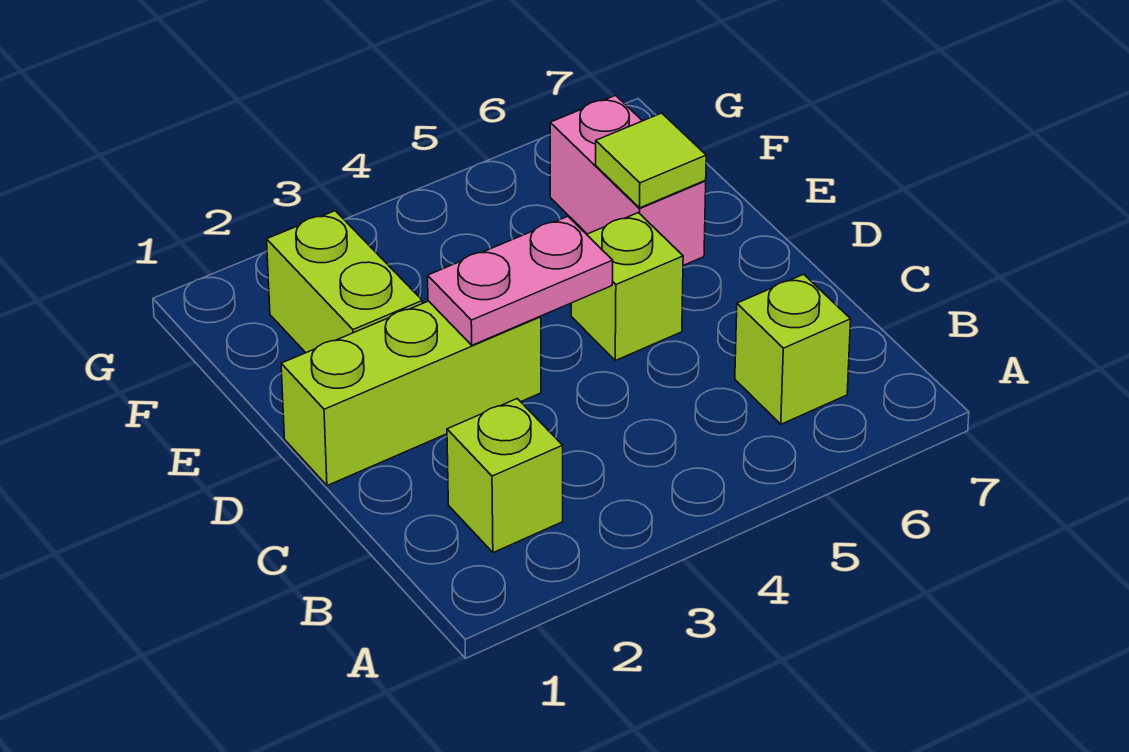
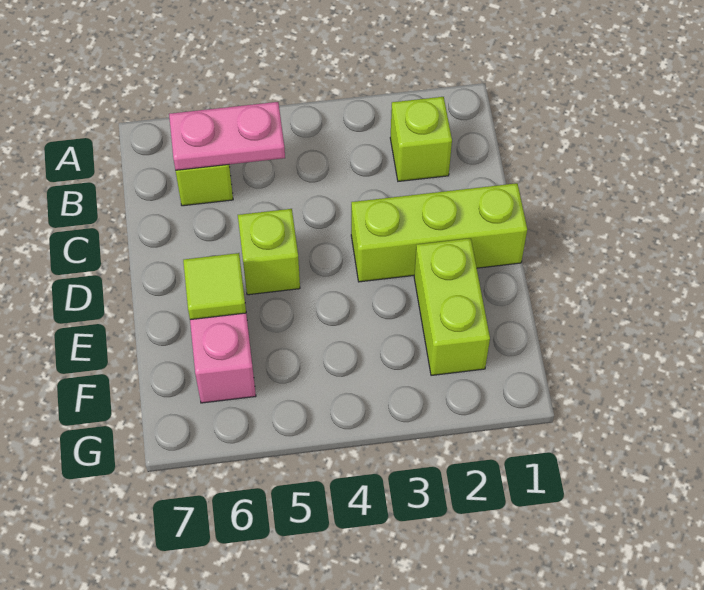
pink 1x2 plate [428,216,613,345] -> pink 1x2 plate moved to [169,102,285,170]

